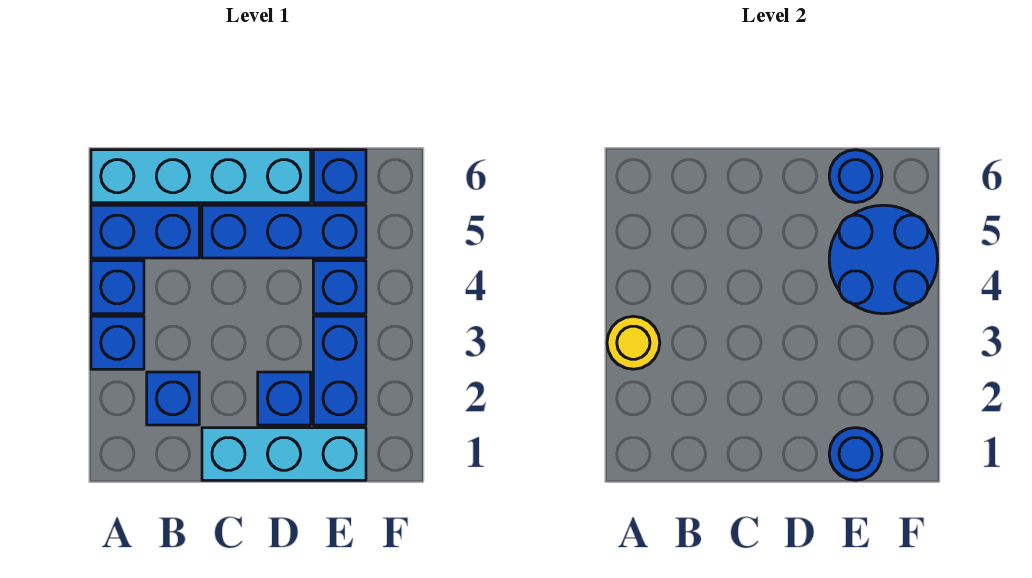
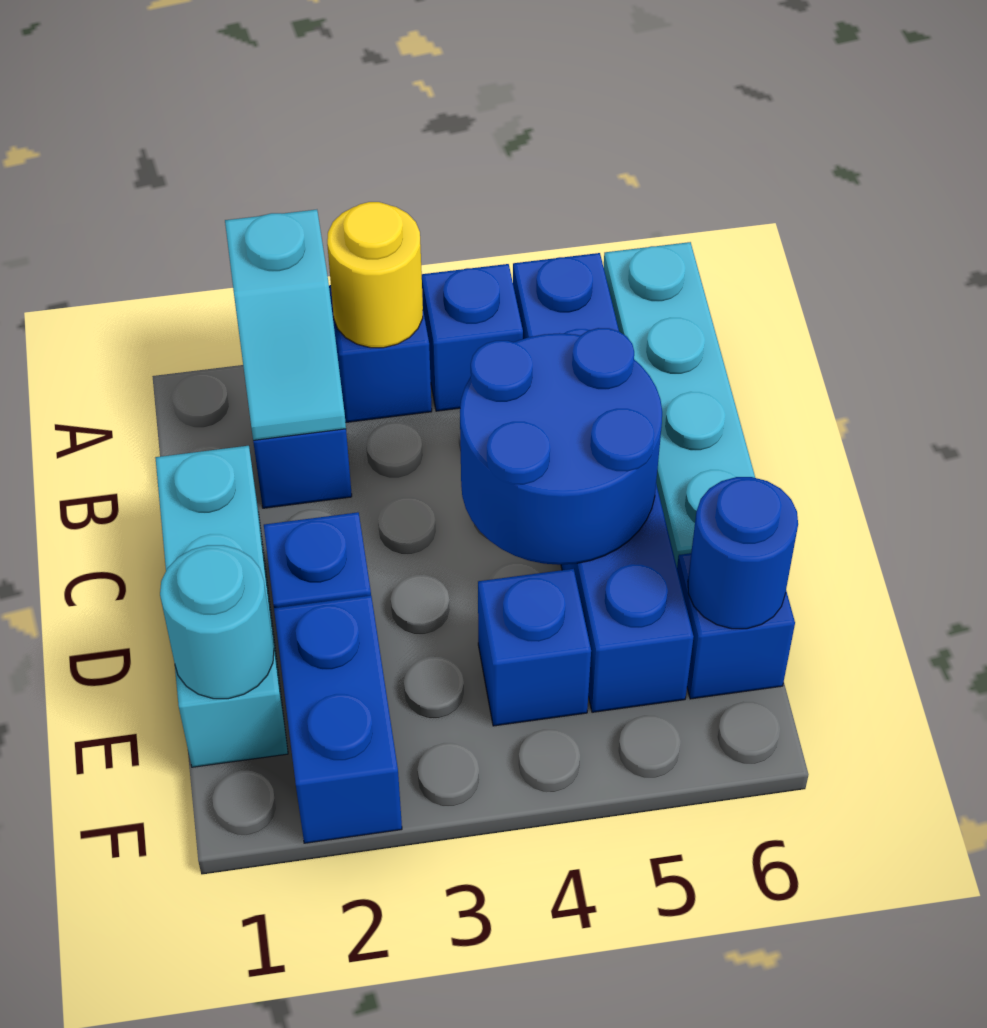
none -> cyan 1x2 slope [225,210,346,440]
blue 1x1 round brick [829,428,882,480] -> cyan 1x1 round brick [160,545,274,699]
blue 1x2 brick [313,316,366,425] -> blue 1x2 brick turned to [274,595,402,843]
blue 2x2 round brick [829,205,938,314] -> blue 2x2 round brick moved to [460,328,662,565]

